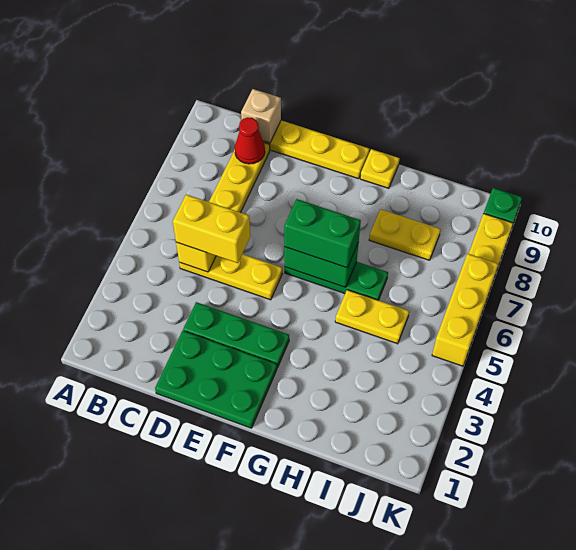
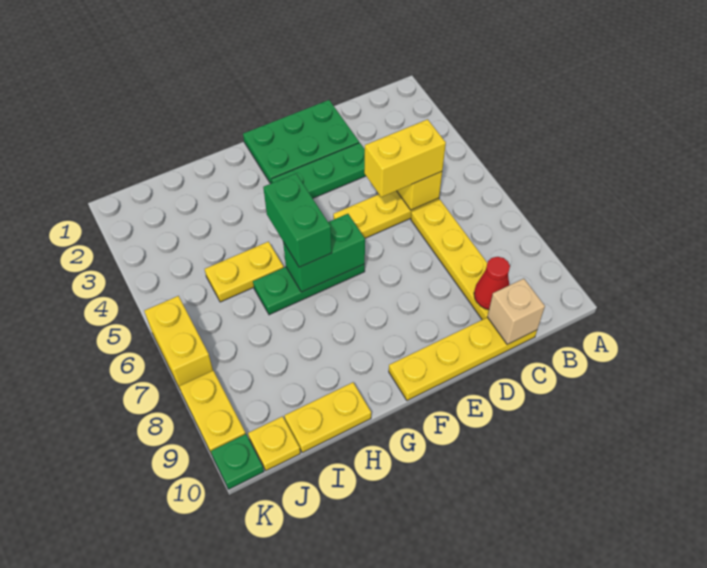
green 1x2 brick [284,199,361,268] -> green 1x2 brick turned to [263,173,332,267]
yellow 1x1 plate [360,149,400,188] -> yellow 1x1 plate moved to [248,416,300,471]
yellow 1x2 plate [369,209,441,260] -> yellow 1x2 plate moved to [284,382,371,453]
yellow 1x3 brick [432,254,498,366] -> yellow 1x2 brick [145,296,213,389]

